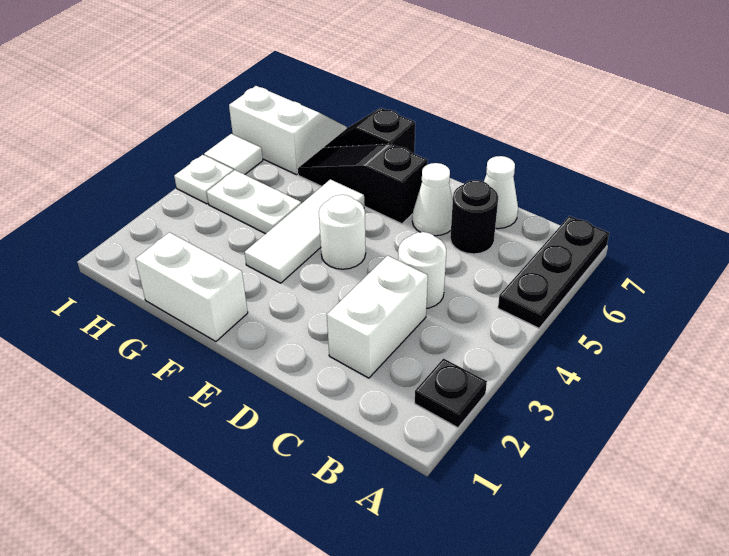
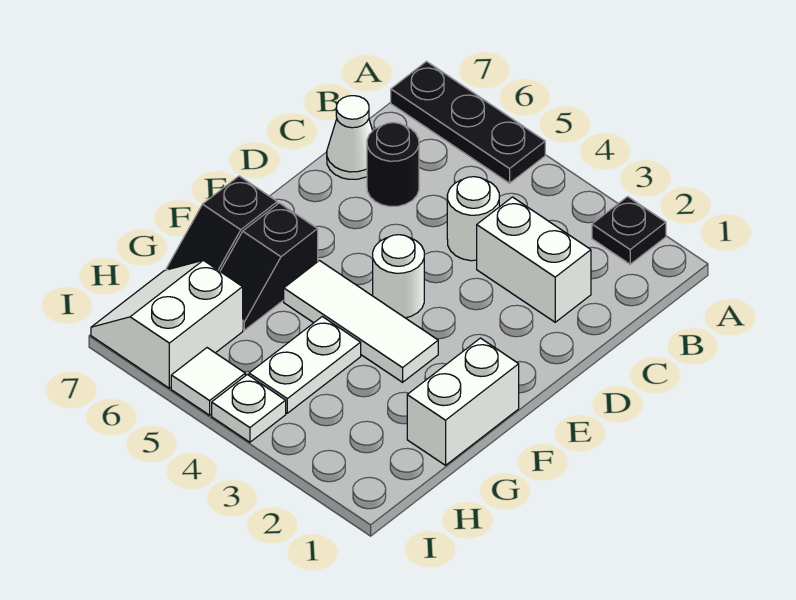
white 1x1 cone [412,163,453,236] -> none
black 1x3 slope [298,144,428,224] -> black 1x2 slope [220,203,318,330]

